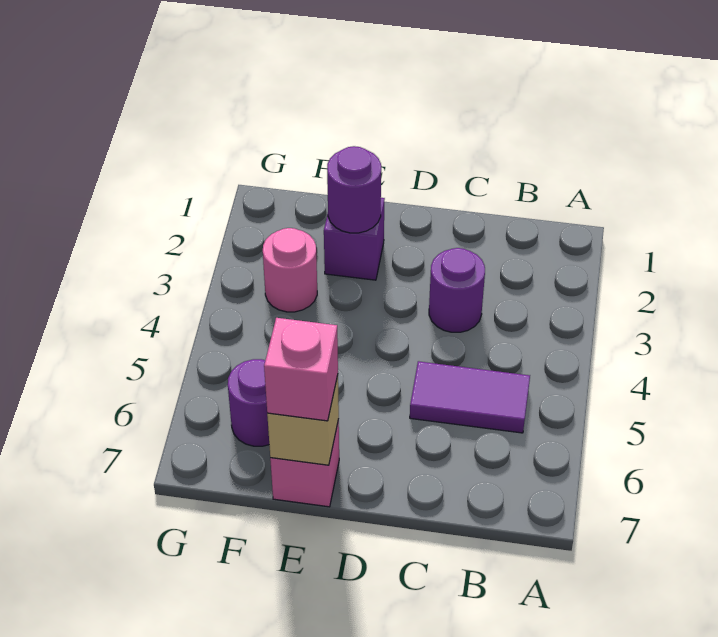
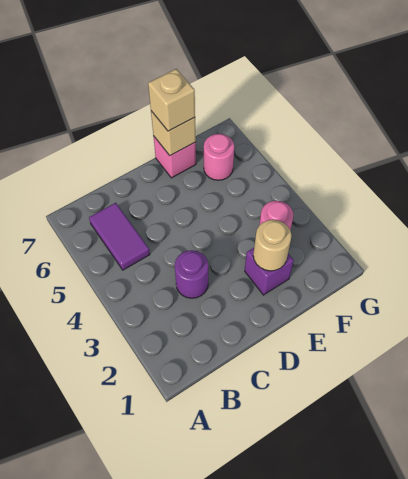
purple 1x2 tile [410,361,530,433] -> purple 1x2 tile turned to [89,203,150,270]
purple 1x1 round brick [327,146,381,233] -> tan 1x1 round brick [253,220,292,271]
pink 1x1 brick [264,318,338,421] -> tan 1x1 brick [148,69,195,131]
purple 1x1 round brick [228,359,269,446] -> pink 1x1 round brick [204,134,234,180]

